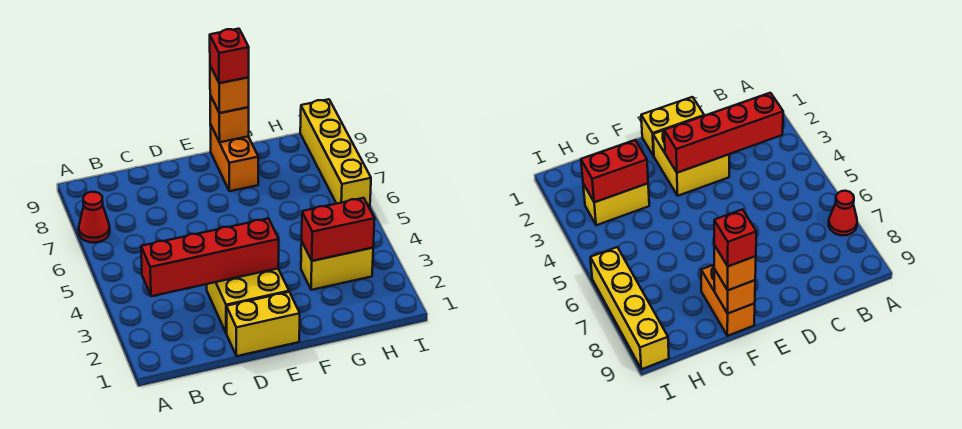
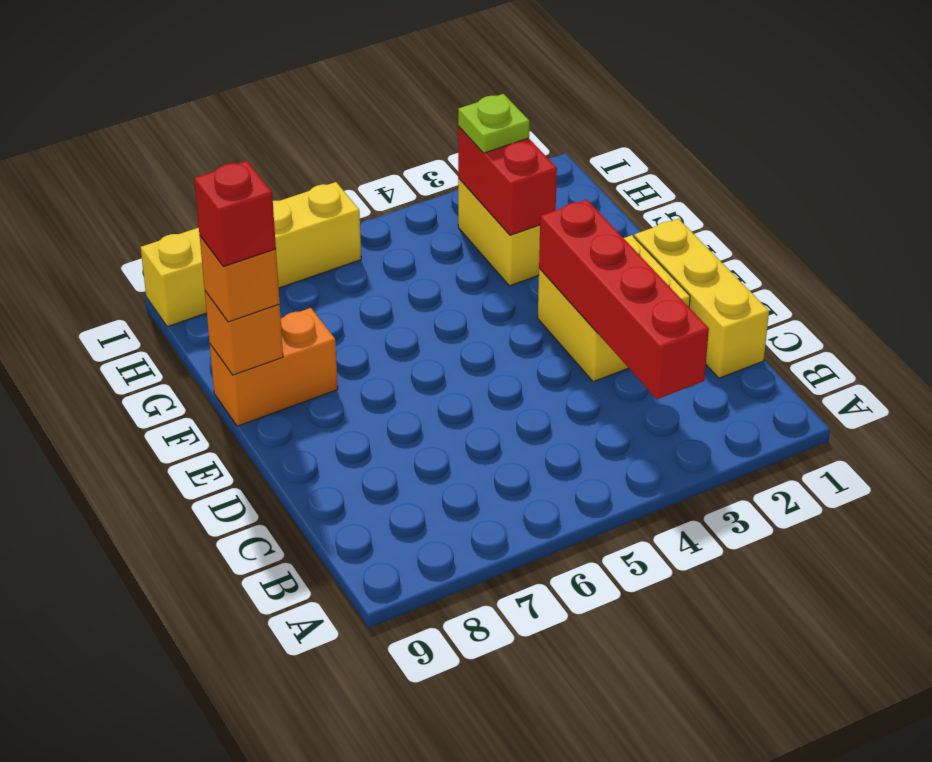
red 1x1 cone [79,192,110,243] -> none
yellow 1x2 brick [227,292,300,356] -> yellow 1x3 brick [634,219,769,378]
none -> lime 1x1 plate [458,94,529,153]

